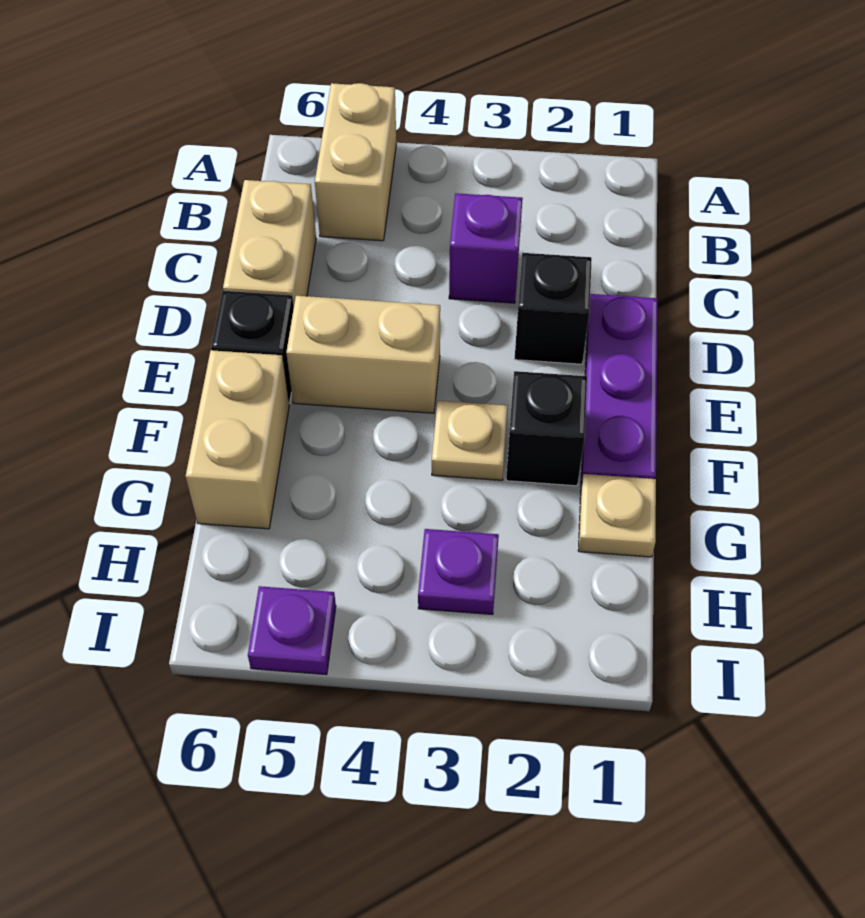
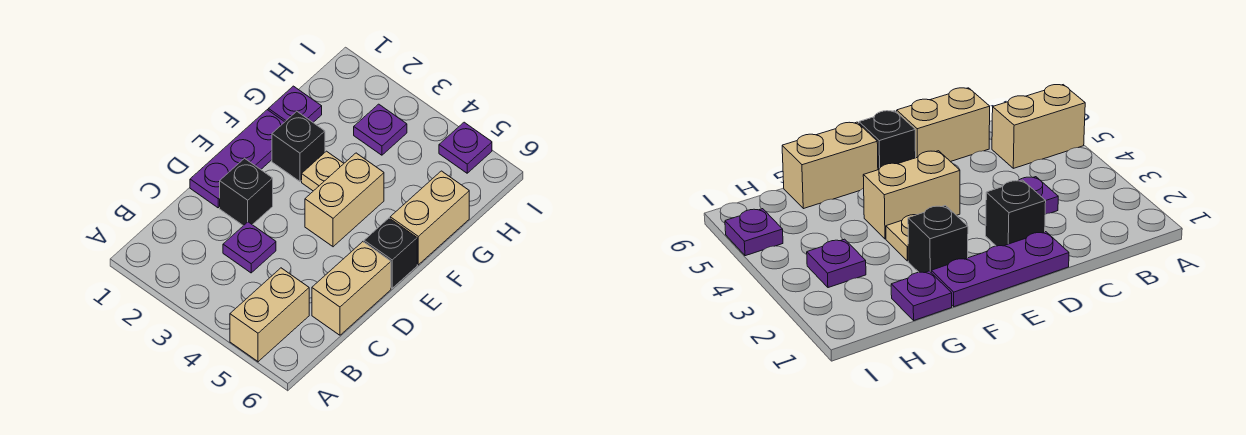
purple 1x1 brick [449,193,523,303] -> purple 1x1 plate [223,222,276,273]
tan 1x2 brick [286,296,440,413] -> tan 1x2 brick turned to [305,153,384,247]
tan 1x1 plate [578,474,656,557] -> purple 1x1 plate [268,86,322,122]

